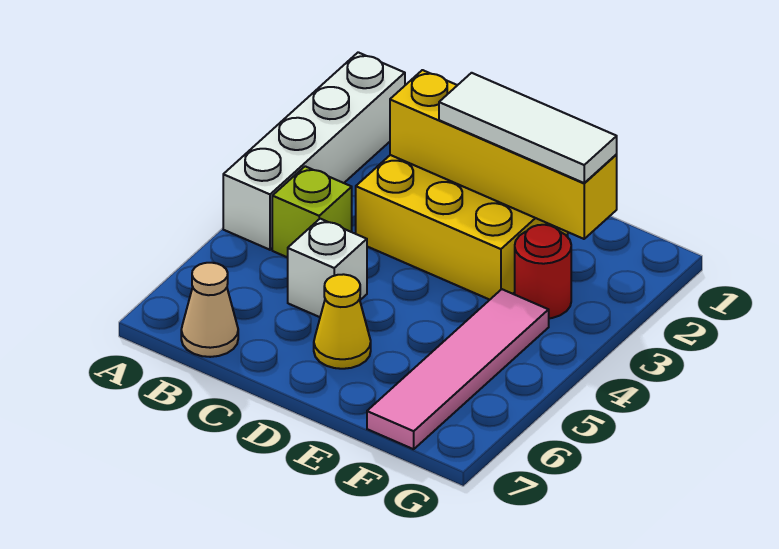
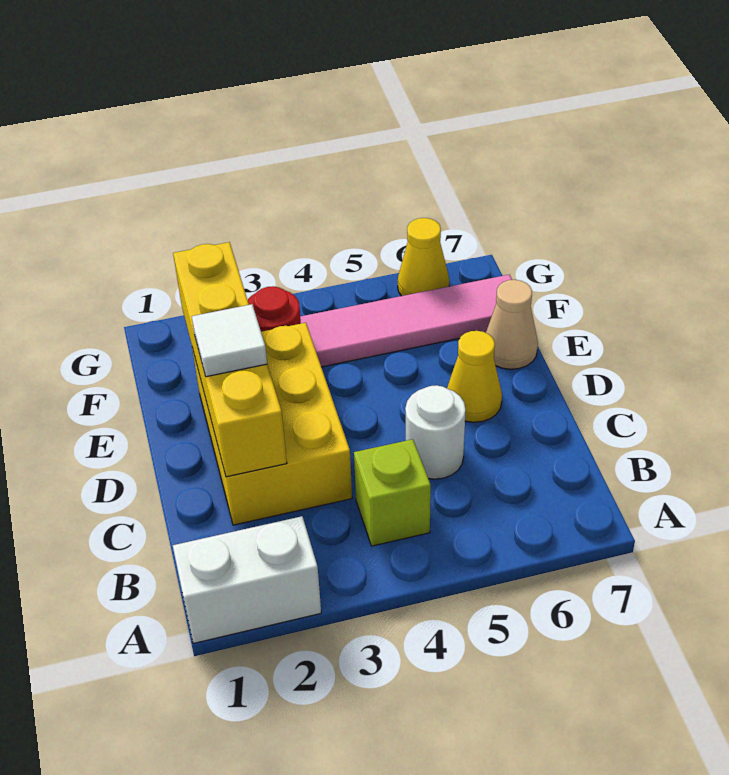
white 1x4 brick [223,52,405,250] -> white 1x2 brick [173,516,321,644]
tan 1x1 cone [181,263,238,357] -> tan 1x1 cone moved to [486,280,538,369]
white 1x1 brick [288,219,367,317] -> white 1x1 round brick [405,385,466,479]
white 1x3 tile [439,73,617,183] -> white 1x1 tile [192,304,267,377]
none -> yellow 1x1 cone [398,218,449,296]

